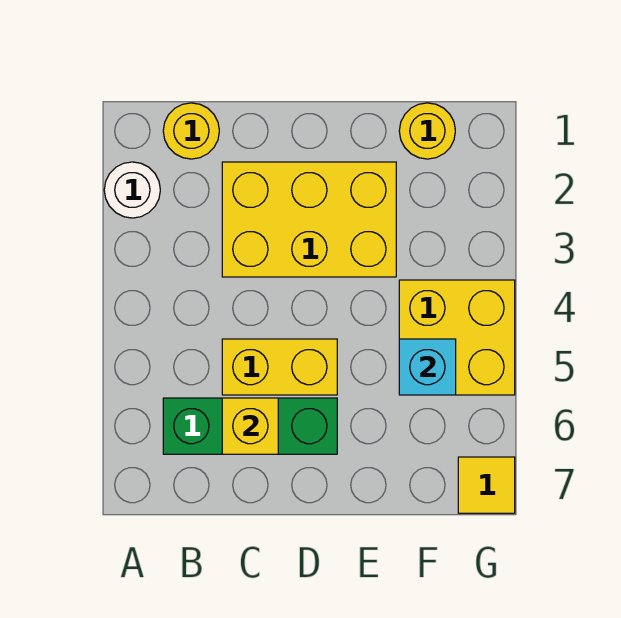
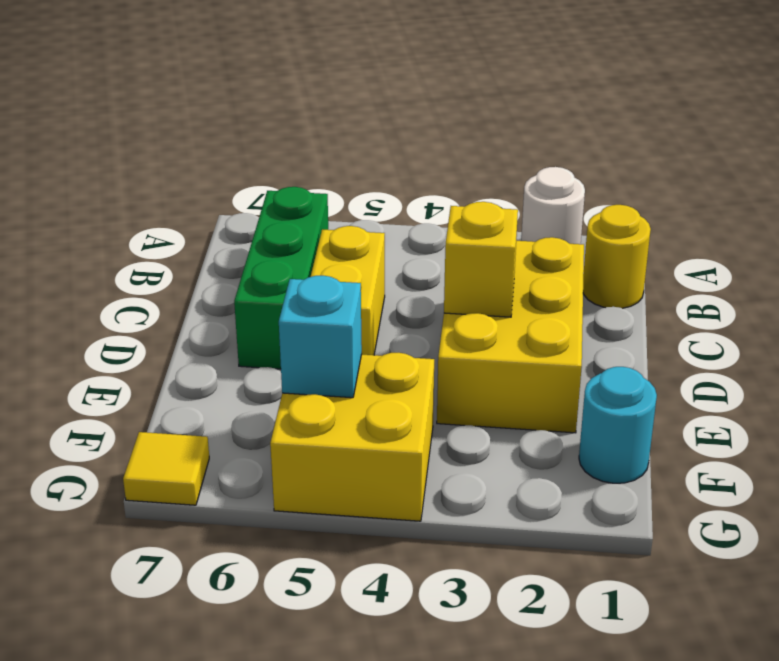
yellow 1x1 brick [222,398,278,454] -> yellow 1x1 brick moved to [444,202,518,317]
yellow 1x1 round brick [399,103,455,159] -> cyan 1x1 round brick [579,367,657,483]

